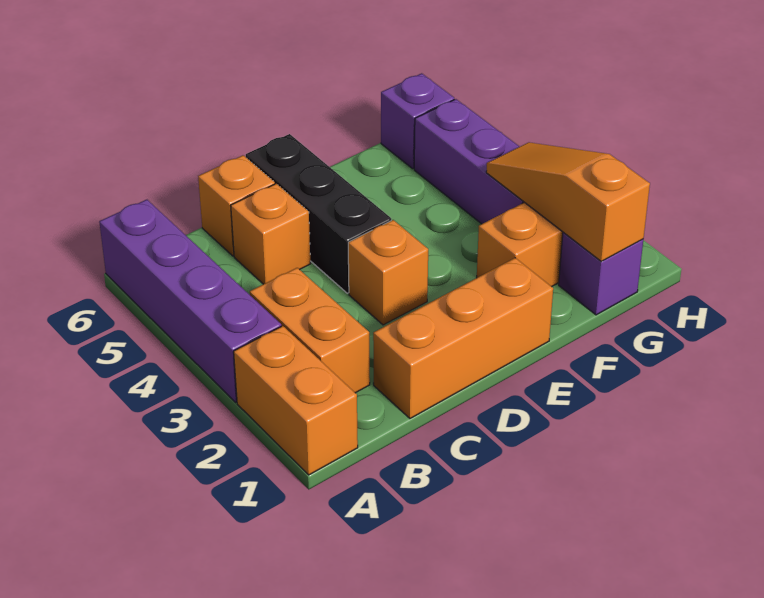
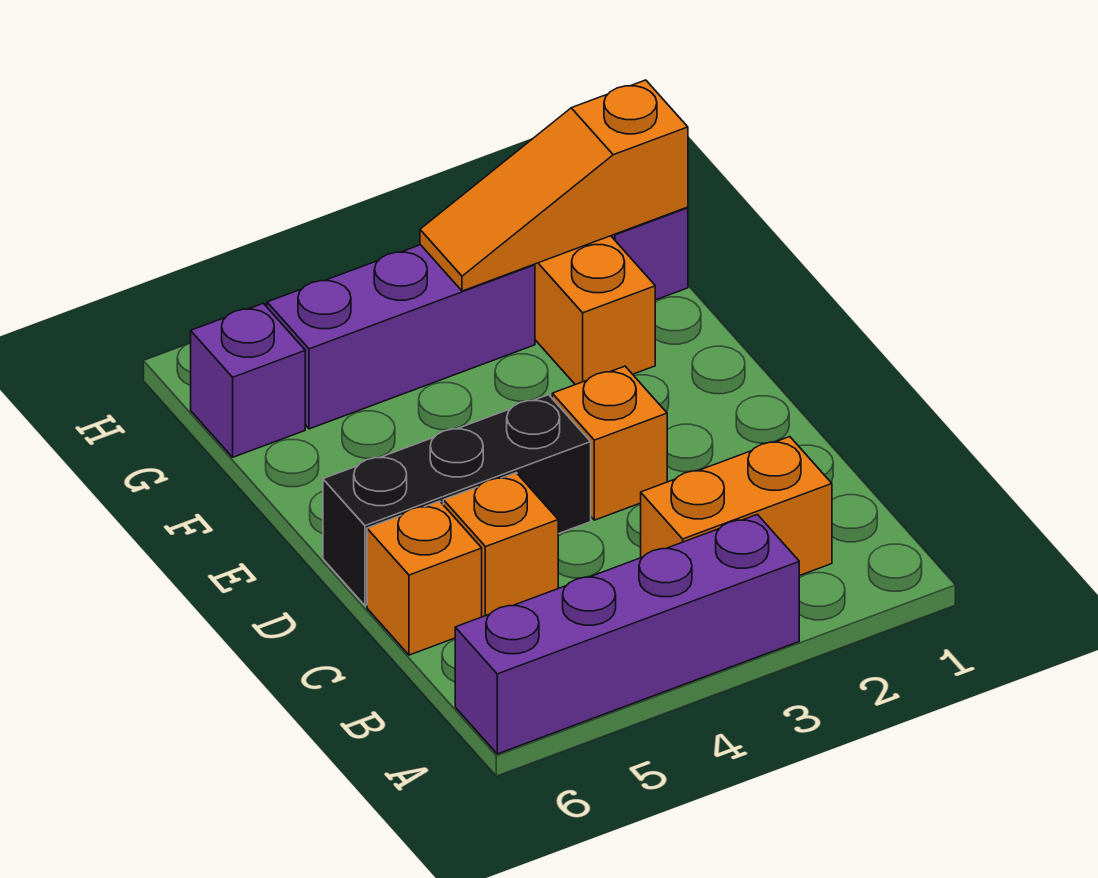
orange 1x2 brick [234,326,358,475] -> none
orange 1x3 brick [373,258,553,418] -> none

